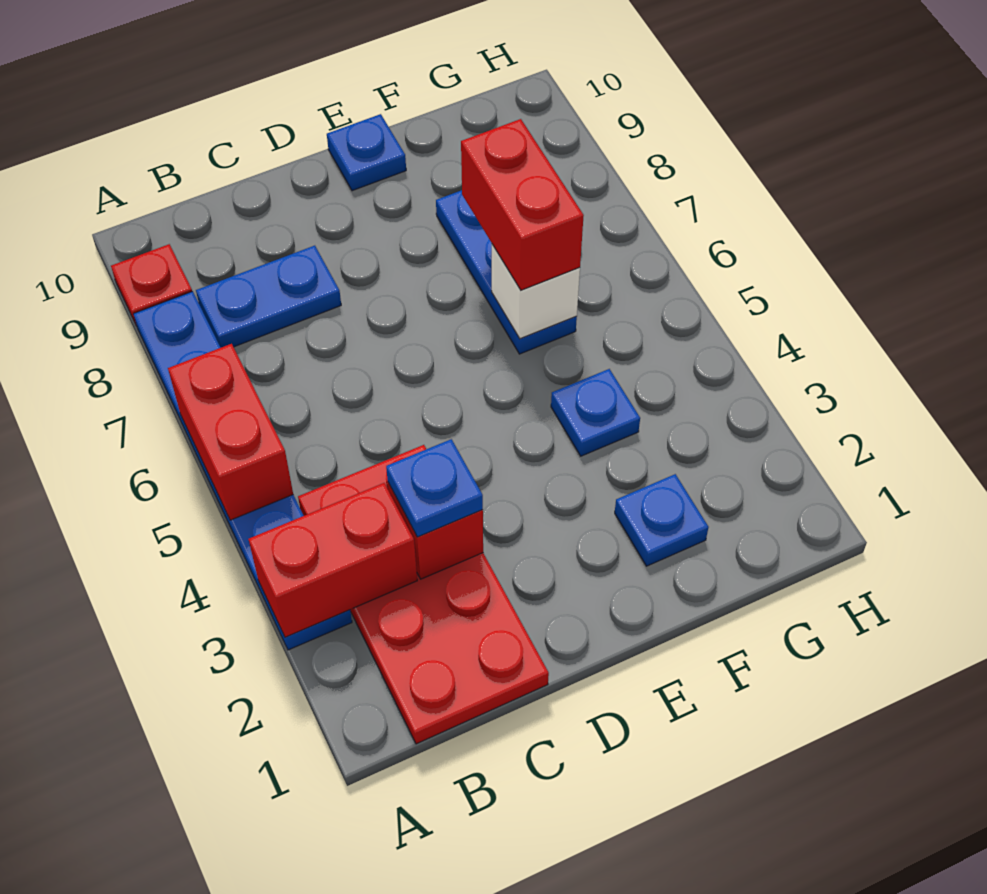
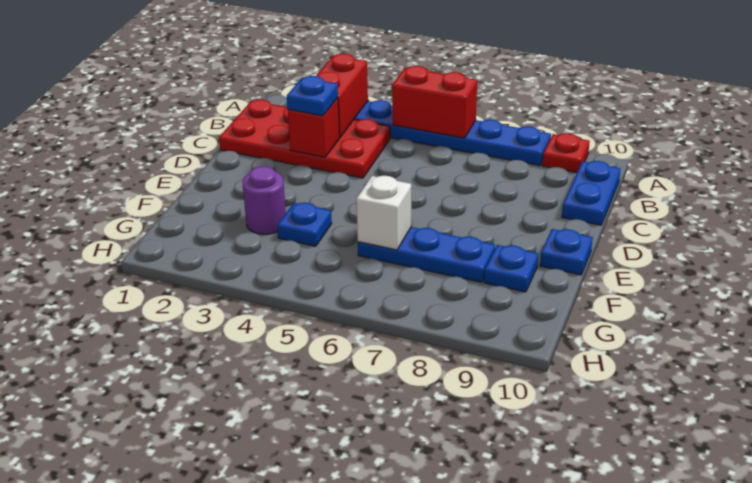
blue 1x2 plate [196,246,341,347] -> blue 1x2 plate moved to [562,161,620,225]
blue 1x1 plate [615,474,709,566] -> blue 1x1 plate moved to [484,245,538,292]
none -> purple 1x1 round brick [243,166,286,235]
red 1x2 brick [461,119,584,290] -> none

